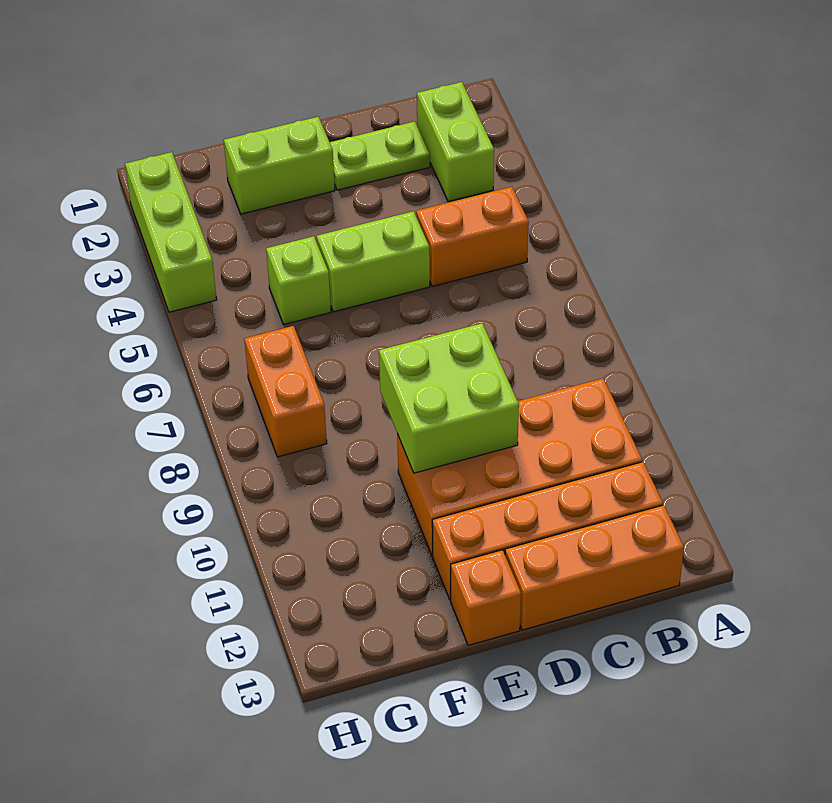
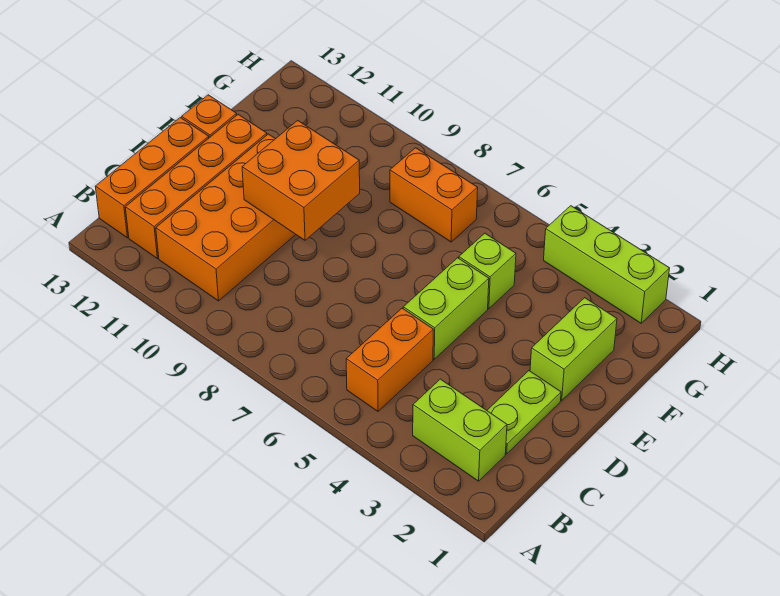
lime 2x2 brick [379,323,519,473] -> orange 2x2 brick [242,120,360,240]

